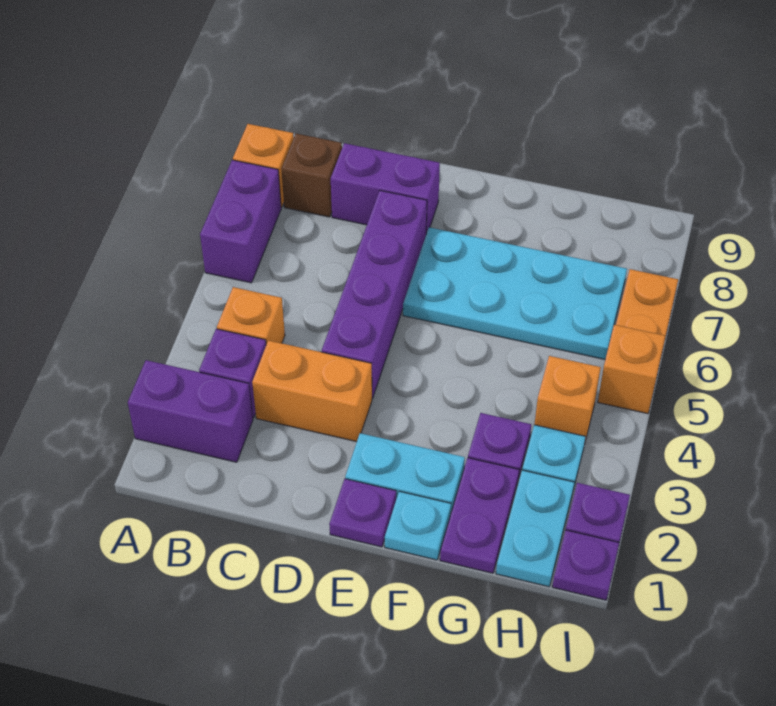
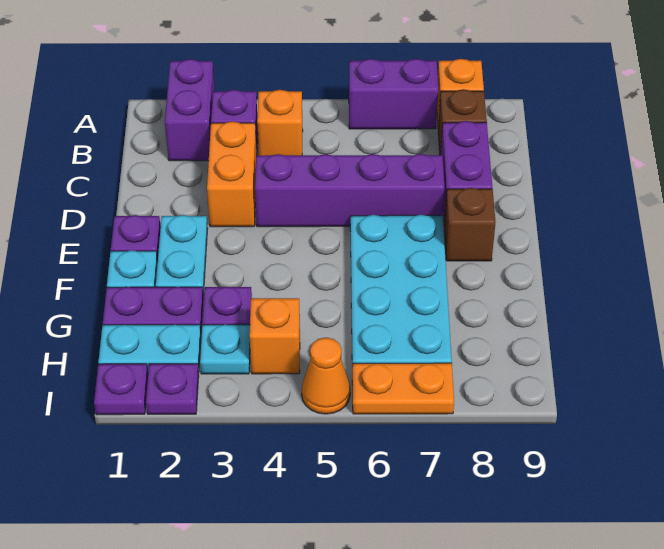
none -> brown 1x1 brick [444,188,495,261]
orange 1x1 brick [598,325,665,414] -> orange 1x1 cone [302,338,350,414]

